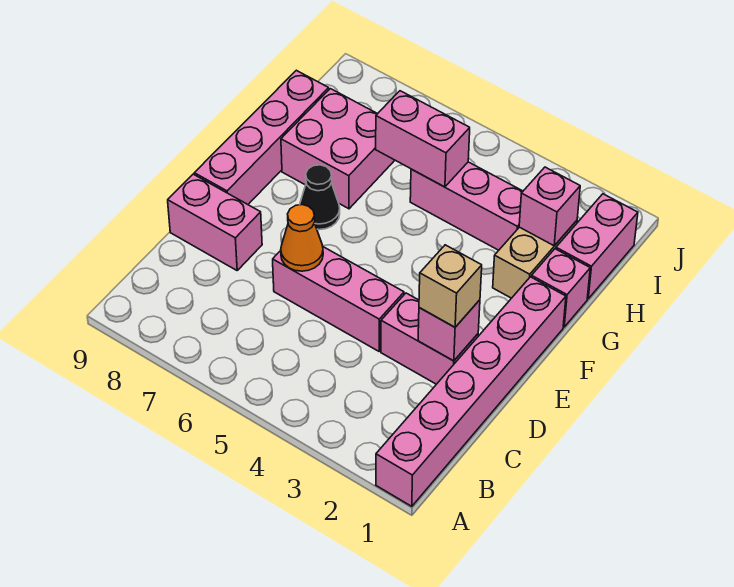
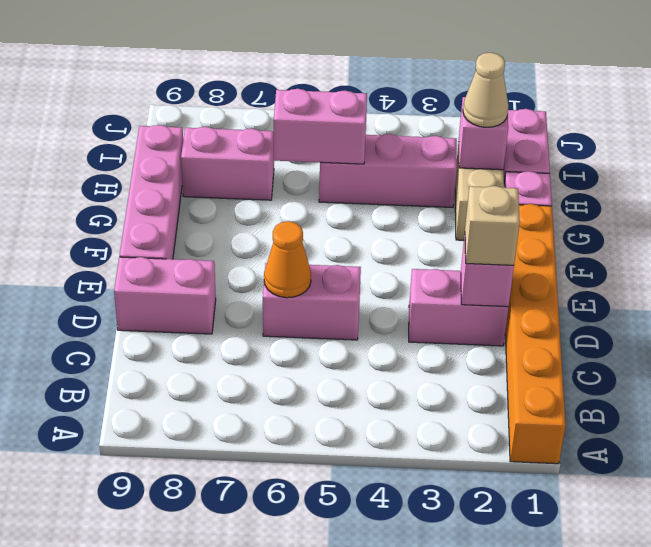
pink 1x6 brick [376,277,566,506] -> orange 1x6 brick [505,204,566,464]
pink 1x3 brick [273,247,404,351] -> pink 1x2 brick [263,263,361,340]
black 1x1 cone [300,165,340,230] -> none
pink 2x2 brick [281,89,395,209] -> pink 1x2 brick [181,127,274,200]
none -> tan 1x1 cone [463,53,509,127]

